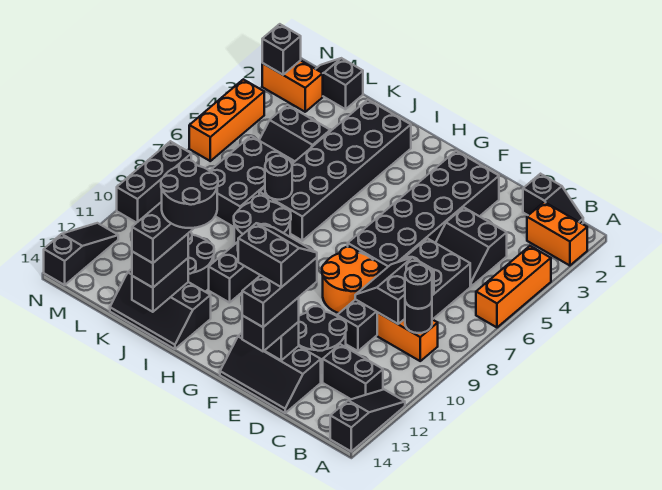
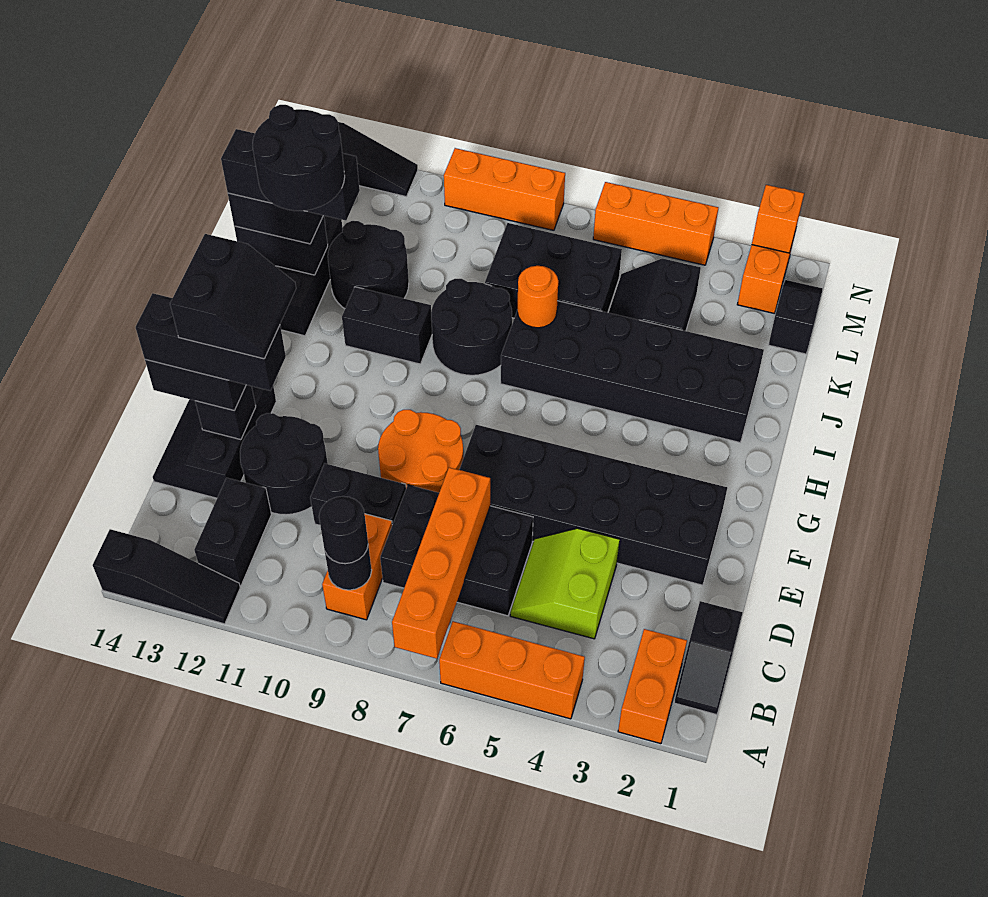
none -> orange 1x4 brick [392,468,490,659]
black 2x2 slope [436,207,507,286] -> lime 2x2 slope [510,528,620,639]
black 2x2 slope [355,257,434,324] -> none
black 1x1 round brick [265,156,292,200] -> orange 1x1 round brick [517,266,558,328]
black 1x1 brick [262,24,301,75] -> orange 1x1 brick [752,185,804,253]
black 1x3 brick [117,141,191,223] -> orange 1x3 brick [444,148,565,230]

